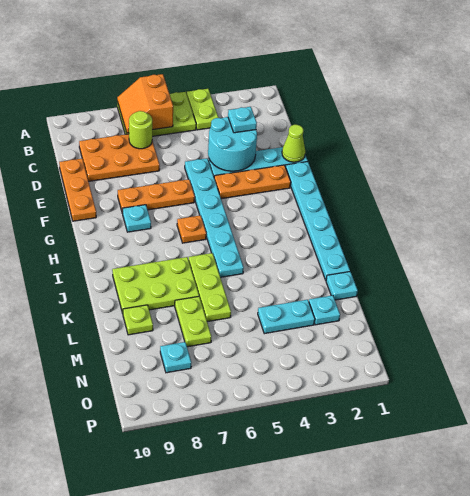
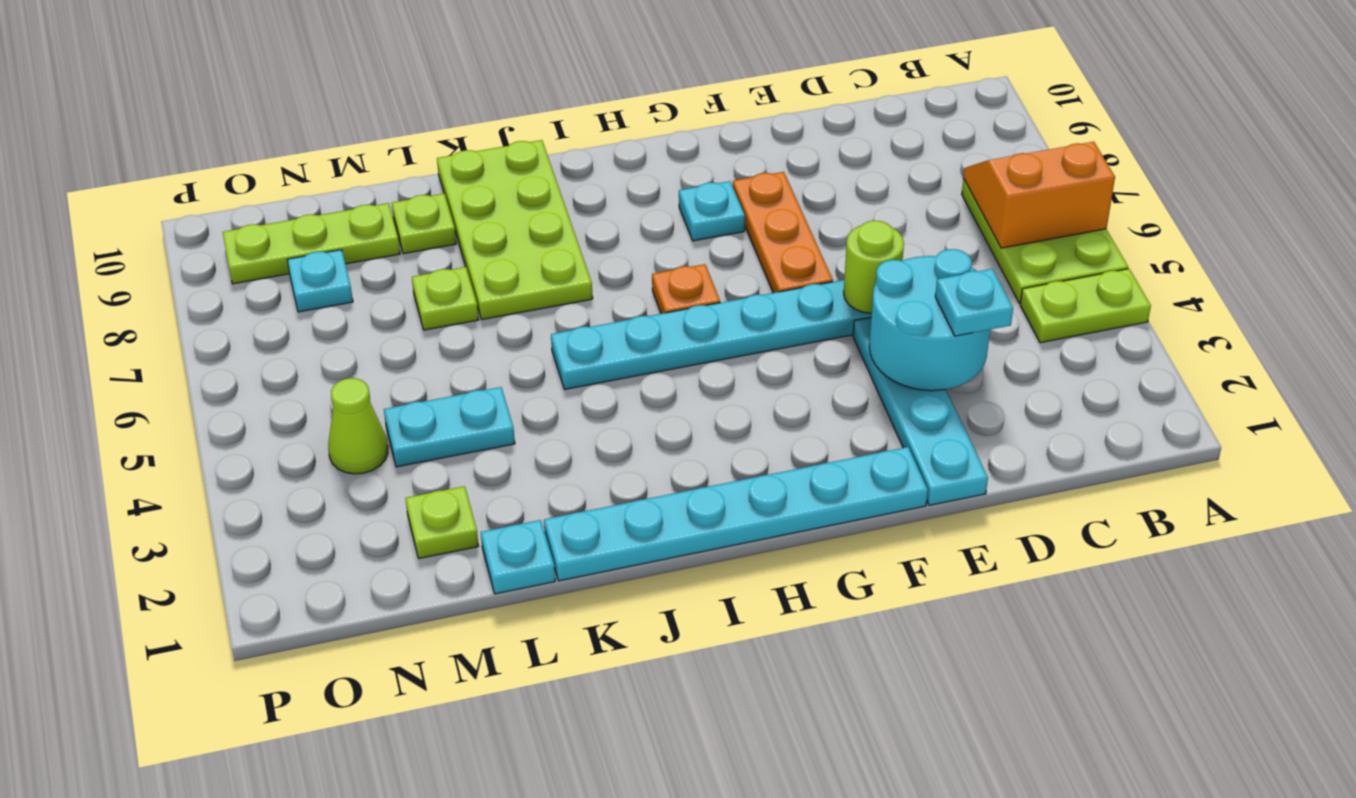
orange 2x3 plate [79,134,160,181] -> none
lime 1x1 round brick [129,111,152,149] -> lime 1x1 round brick moved to [844,221,904,314]
orange 1x3 plate [59,158,96,221] -> none
lime 1x1 cone [282,125,305,162] -> lime 1x1 cone moved to [328,378,388,474]
orange 1x3 plate [214,165,291,199] -> none
lime 1x3 plate [189,253,231,322] -> lime 1x3 plate moved to [222,203,400,284]
lime 2x3 plate [112,257,199,313] -> lime 2x4 plate [437,140,593,320]
lime 1x2 plate [175,296,211,347] -> lime 1x1 plate [412,267,478,330]
cyan 1x1 plate [309,295,340,325] -> lime 1x1 plate [405,486,479,558]
cyan 1x2 plate [258,300,315,334] -> cyan 1x2 plate turned to [384,387,515,467]

